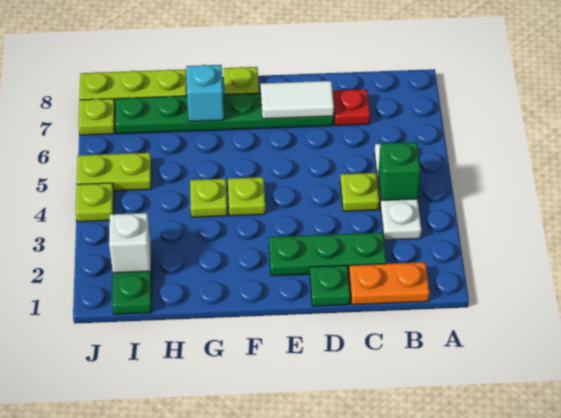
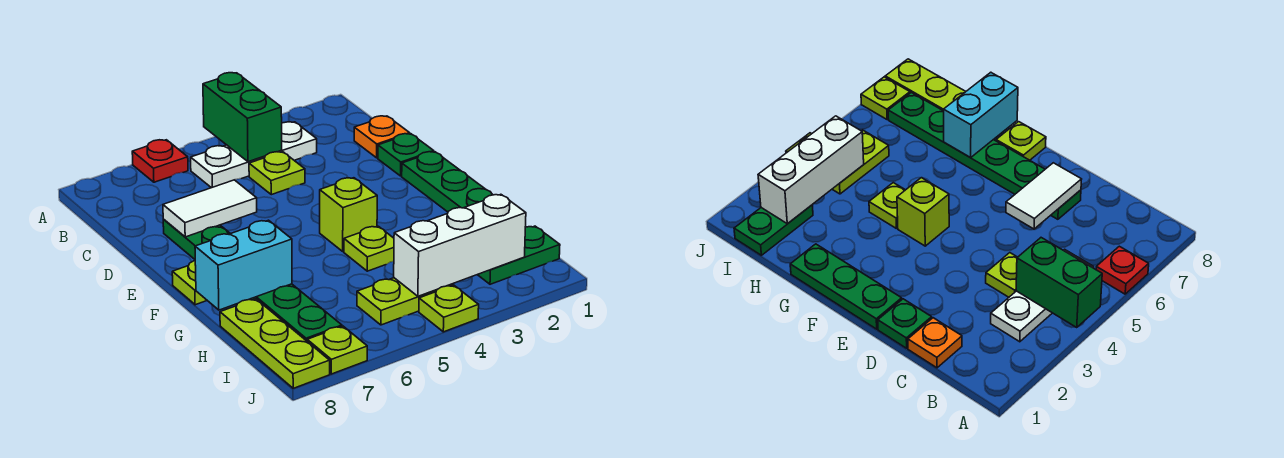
orange 1x2 plate [349,262,430,305] -> orange 1x1 plate [354,116,410,158]
green 1x1 brick [378,142,421,201] -> green 1x2 brick [203,73,282,162]
green 1x3 plate [269,233,386,276] -> green 1x3 plate moved to [402,152,493,212]
red 1x1 plate [333,89,370,126] -> red 1x1 plate moved to [132,140,188,182]
white 1x2 tile [261,81,334,119] -> white 1x2 tile turned to [163,180,257,237]
lime 1x1 plate [228,177,265,216] -> lime 1x1 brick [320,178,377,252]
cyan 1x1 brick [186,65,224,122] -> cyan 1x2 brick [195,220,292,310]
white 1x1 brick [109,213,151,273] -> white 1x3 brick [394,194,526,296]
lime 1x2 plate [77,153,151,191] -> lime 1x2 plate turned to [357,278,453,325]

